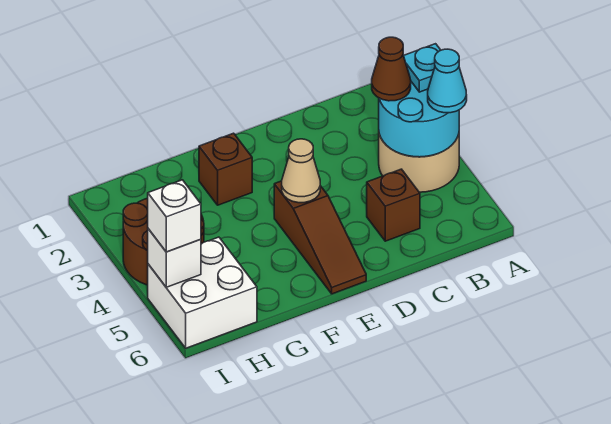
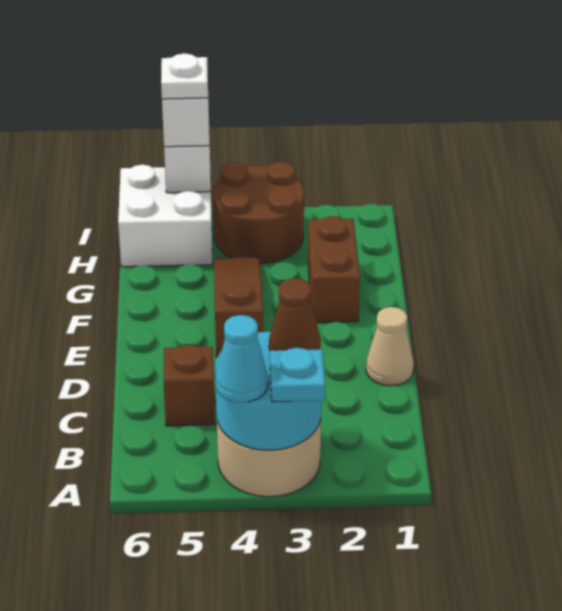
brown 1x3 slope [274,181,366,294] -> brown 1x3 slope turned to [214,257,263,357]
tan 1x1 cone [282,139,320,203] -> tan 1x1 cone moved to [366,307,414,386]
brown 1x1 brick [199,133,252,205] -> brown 1x2 brick [308,216,360,323]
none -> white 1x1 plate [161,53,208,99]

